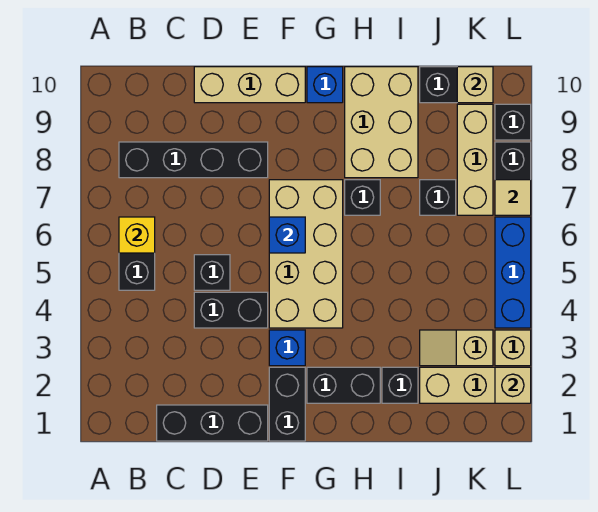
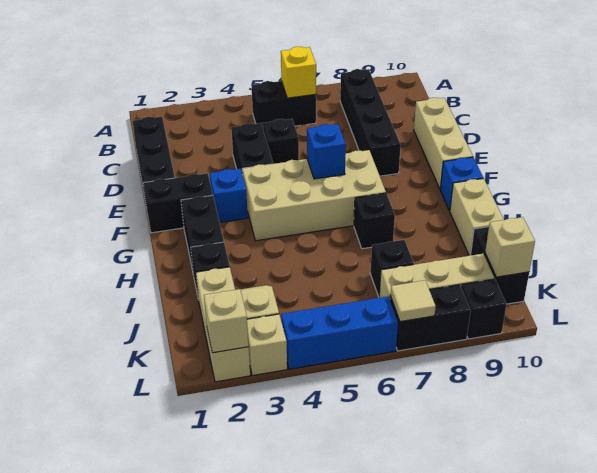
tan 2x3 brick [345,67,418,178] -> tan 1x2 brick [450,178,504,255]

